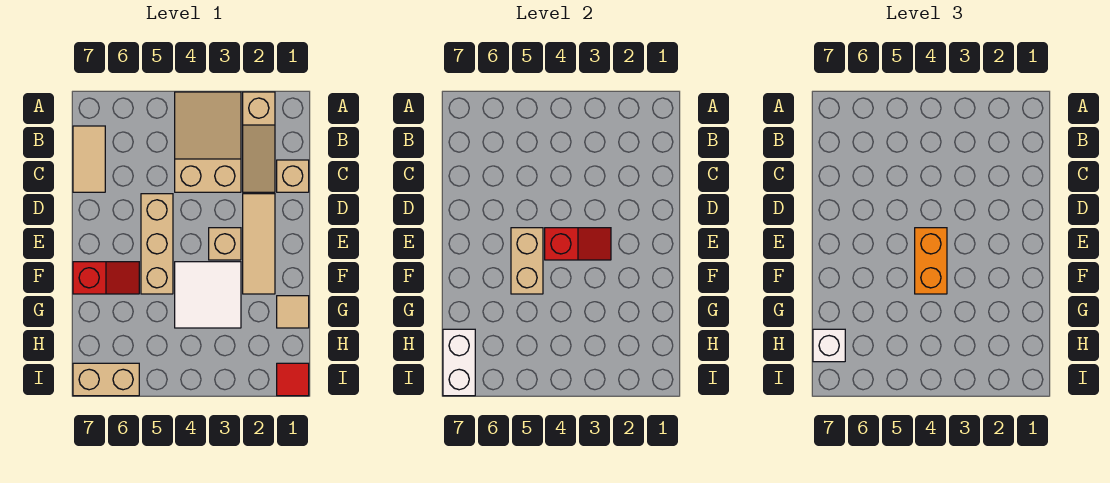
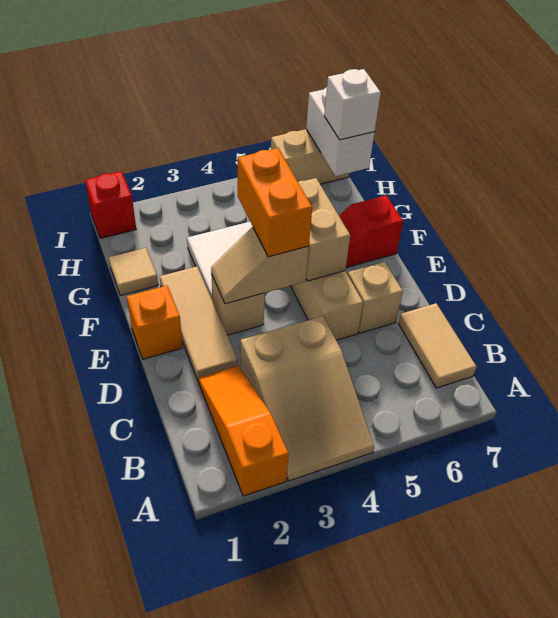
tan 1x3 slope [243,92,275,192] -> orange 1x3 slope [198,366,289,496]
tan 1x1 brick [277,160,309,192] -> tan 1x1 brick moved to [348,262,403,333]
none -> orange 1x1 brick [127,286,183,359]
red 1x2 slope [545,228,611,260] -> tan 1x2 slope [211,227,309,304]
red 1x1 tile [277,363,309,396] -> red 1x1 brick [85,171,136,238]

